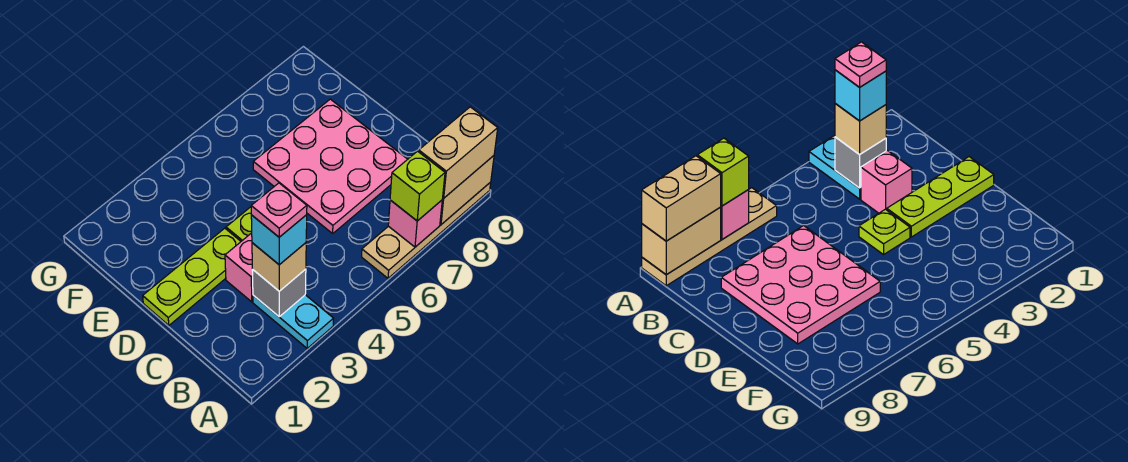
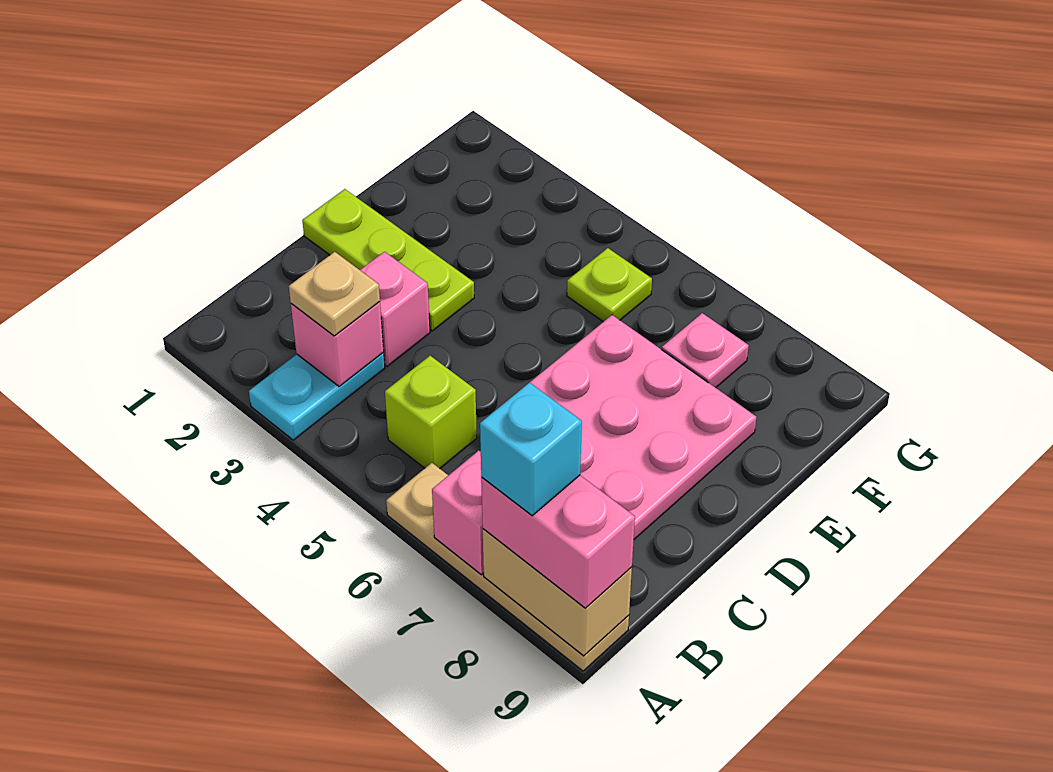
lime 1x1 brick [390,151,445,221] -> lime 1x1 brick moved to [385,356,477,468]
tan 1x2 brick [419,107,498,198] -> pink 1x2 brick [481,475,635,608]
grey 1x1 brick [252,269,306,317] -> pink 1x1 brick [291,302,384,386]
tan 1x1 brick [252,243,306,291] -> tan 1x1 plate [289,252,380,336]
cyan 1x1 brick [251,215,307,265] -> cyan 1x1 brick moved to [480,382,582,516]
pink 1x1 plate [251,183,307,237] -> pink 1x1 plate moved to [662,313,749,388]
lime 1x1 plate [226,207,252,241] -> lime 1x1 plate moved to [567,248,652,322]

